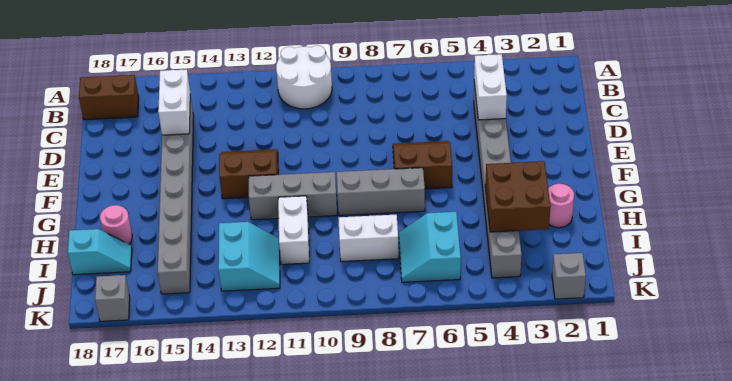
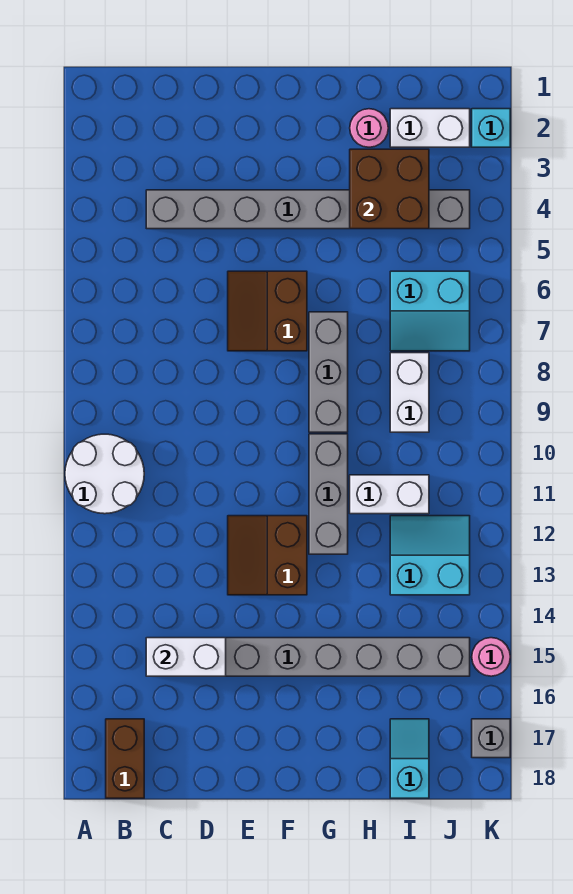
white 1x2 brick [474,54,507,120] -> white 1x2 brick moved to [390,109,470,147]
pink 1x1 round brick [100,205,132,244] -> pink 1x1 round brick moved to [472,638,510,676]
grey 1x1 brick [552,253,586,299] -> cyan 1x1 brick [472,109,510,147]

